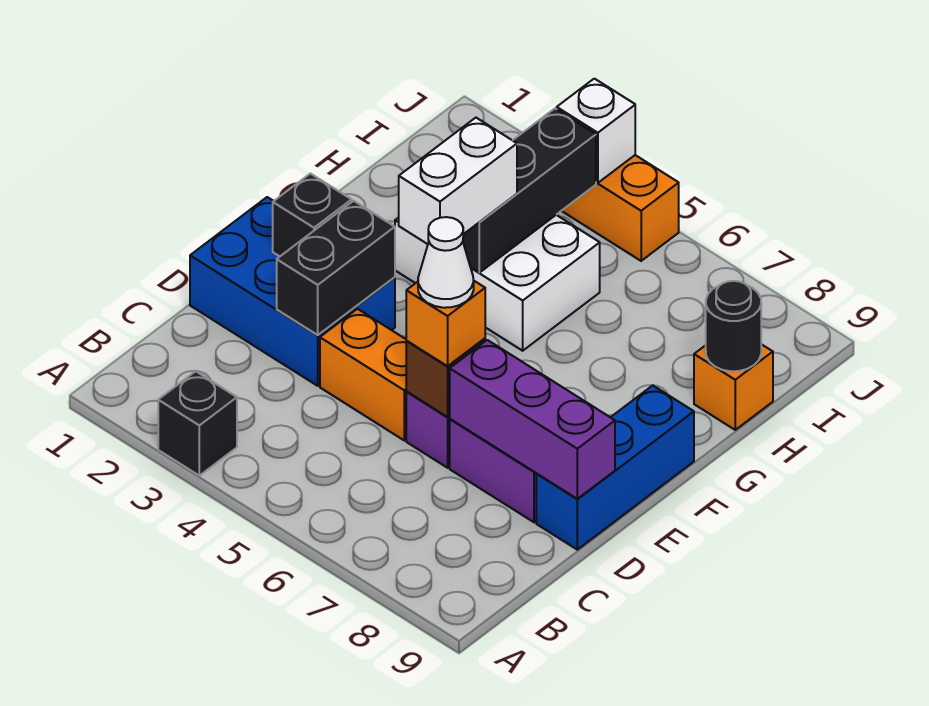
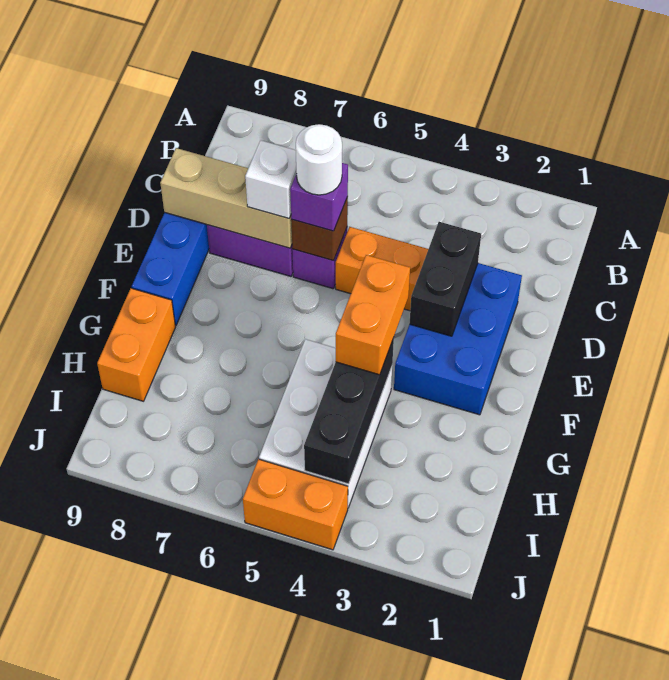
black 1x1 brick [158,371,237,476] -> none
blue 2x3 brick [190,197,395,386] -> blue 2x3 brick turned to [394,263,522,415]
orange 1x1 brick [406,280,485,366] -> purple 1x1 brick [290,163,348,231]
white 1x1 cone [418,217,474,308] -> white 1x1 round brick [296,124,342,195]
purple 1x3 brick [450,340,615,499] -> tan 1x3 brick [160,148,292,248]
black 1x1 brick [273,174,352,256] -> none
white 1x2 brick [399,118,517,244] -> orange 1x2 brick [336,255,410,375]
white 2x3 brick [395,215,600,351] -> white 2x3 brick turned to [259,339,392,508]
orange 1x1 brick [694,344,773,430] -> orange 1x2 brick [97,288,175,401]
black 1x1 round brick [706,281,761,371] -> none
white 1x1 brick [557,79,635,183] -> white 1x1 brick moved to [245,141,296,218]

